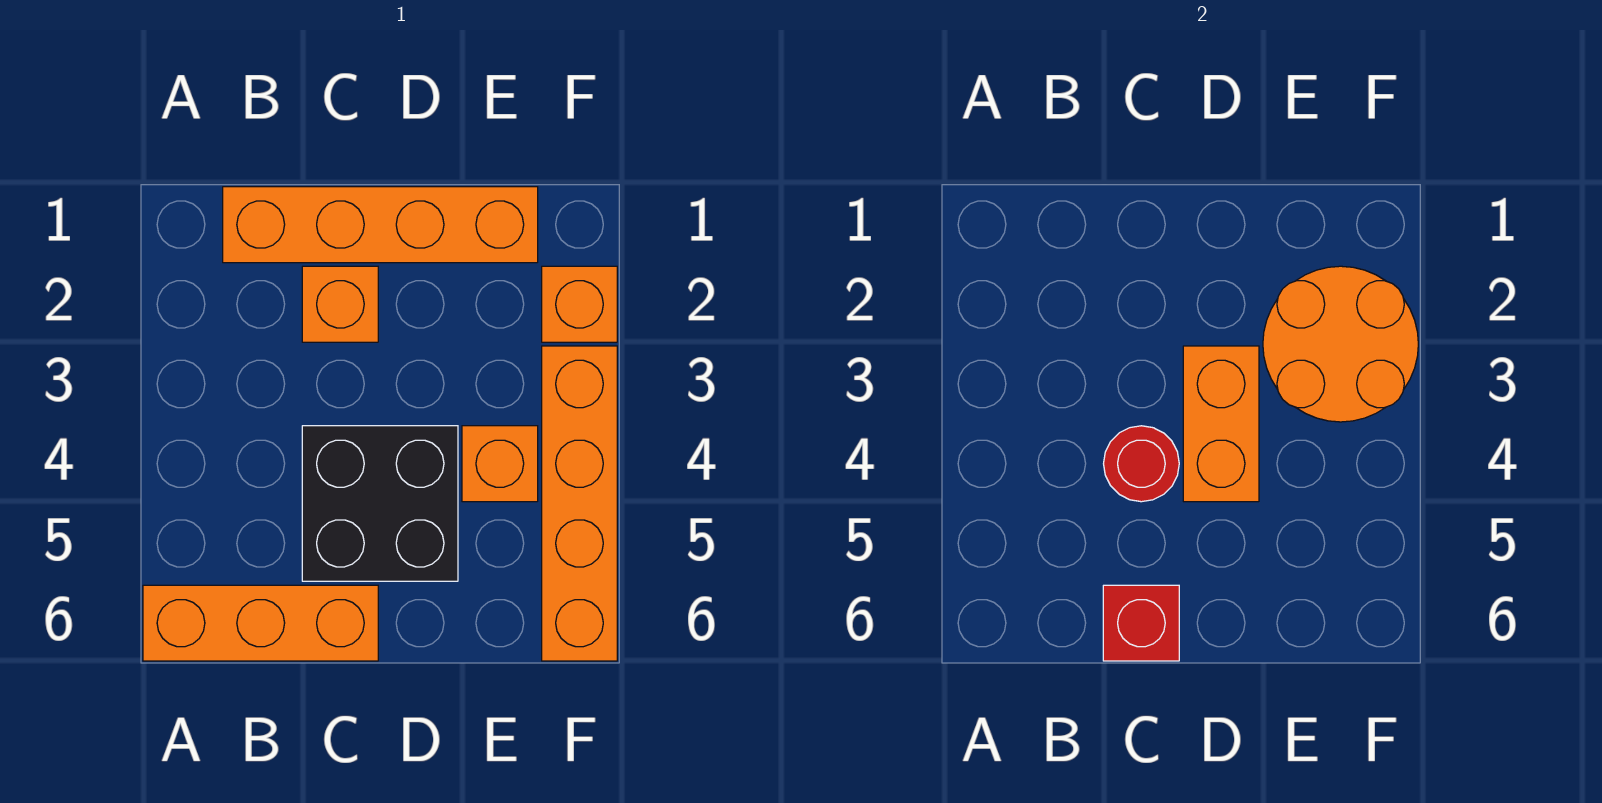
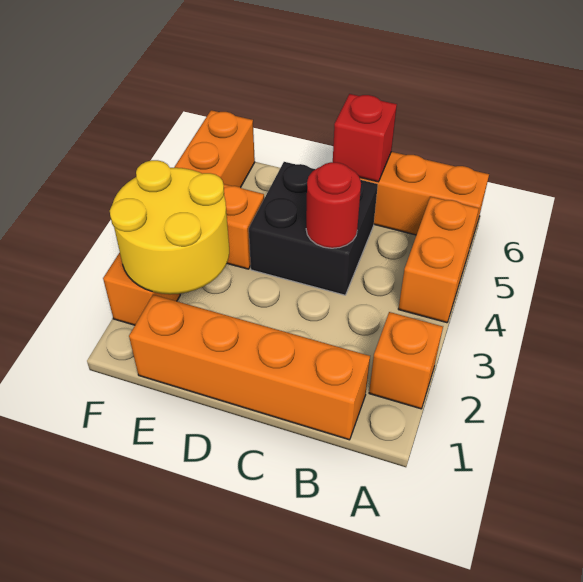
orange 1x1 brick [302,266,378,342] -> orange 1x1 brick moved to [369,312,443,409]
orange 1x2 brick [1183,346,1259,502] -> orange 1x2 brick moved to [398,197,479,323]
orange 2x2 round brick [1263,266,1418,422] -> yellow 2x2 round brick [110,160,229,294]

